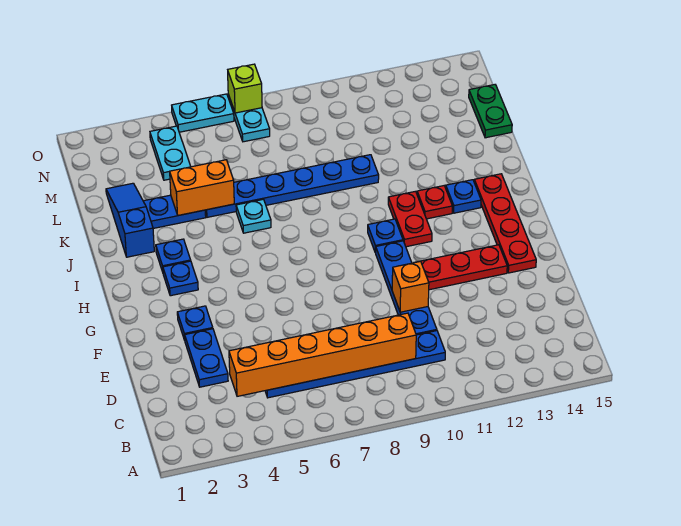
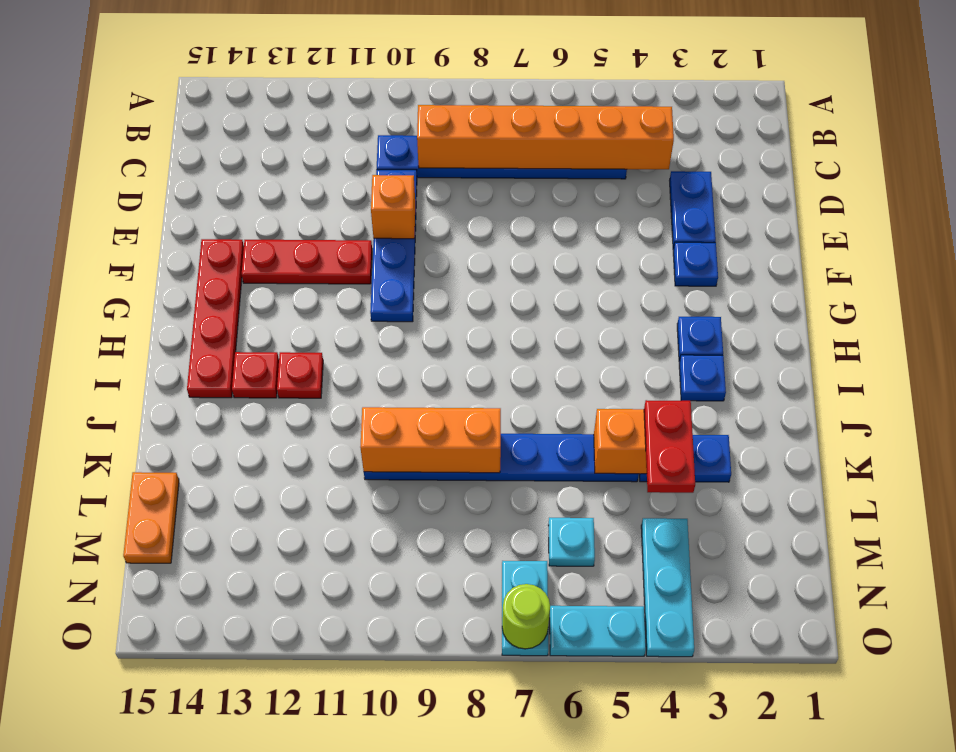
blue 1x1 plate [368,219,403,253] -> none
red 1x2 plate [388,191,432,247] -> red 1x2 plate moved to [644,400,695,493]
blue 1x1 plate [446,180,481,213] -> red 1x1 plate [232,352,279,398]
blue 1x3 slope [106,183,154,257] -> none
cyan 1x1 plate [236,199,271,233] -> cyan 1x1 plate moved to [548,518,595,566]
none -> orange 1x3 brick [360,407,501,473]
green 1x2 plate [469,85,512,138] -> orange 1x2 plate [123,472,179,563]
cyan 1x2 plate [150,126,191,180] -> cyan 1x3 plate [641,518,694,657]
lime 1x1 brick [228,64,262,113] -> lime 1x1 round brick [502,584,550,649]

